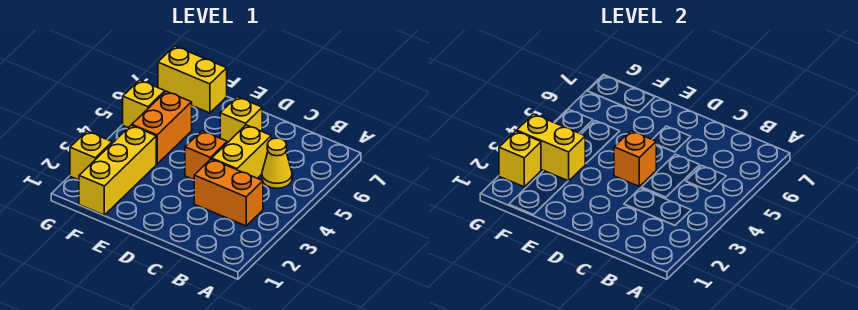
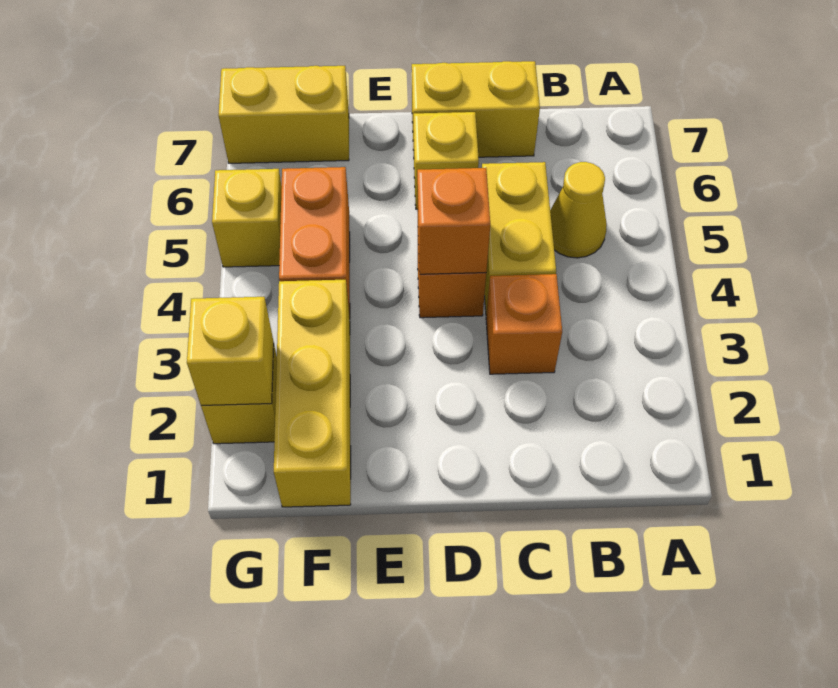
orange 1x2 brick [194,159,263,226] -> orange 1x1 brick [486,274,562,374]
yellow 1x2 brick [517,114,586,181] -> yellow 1x2 brick moved to [412,61,540,157]

